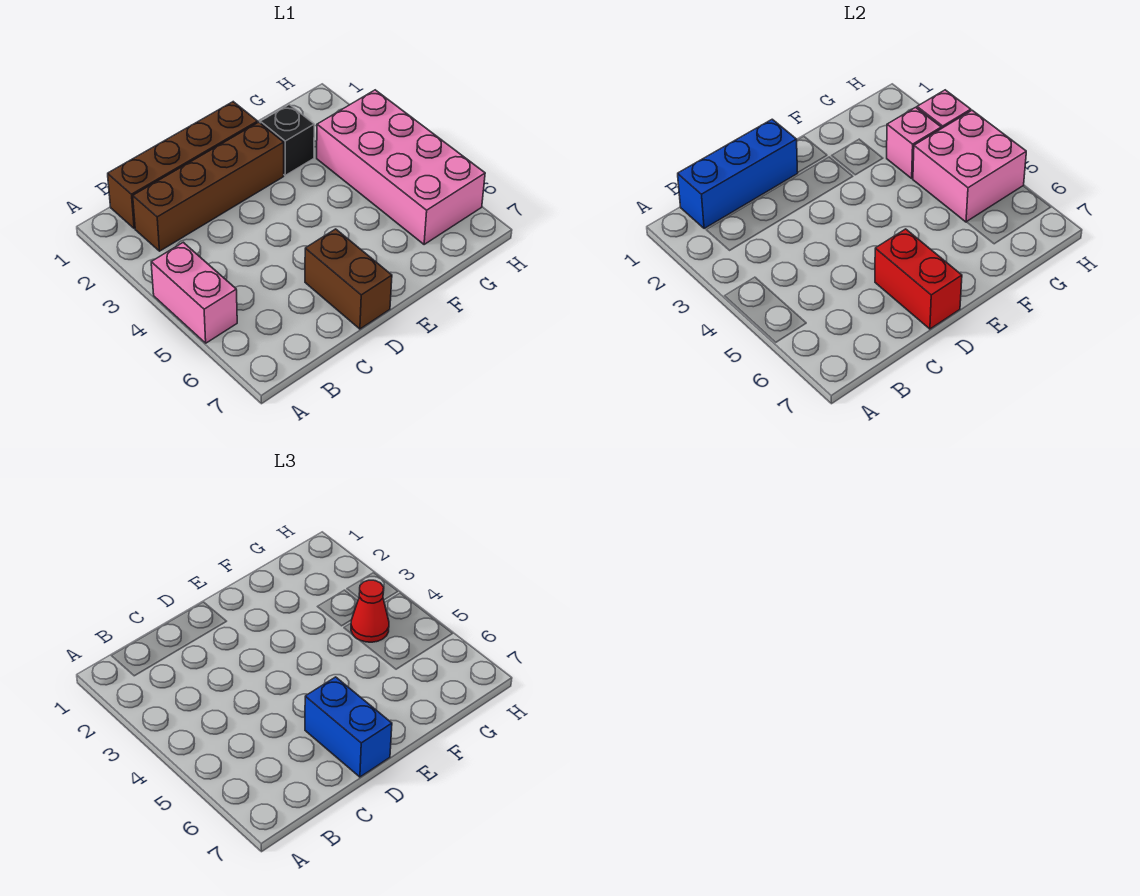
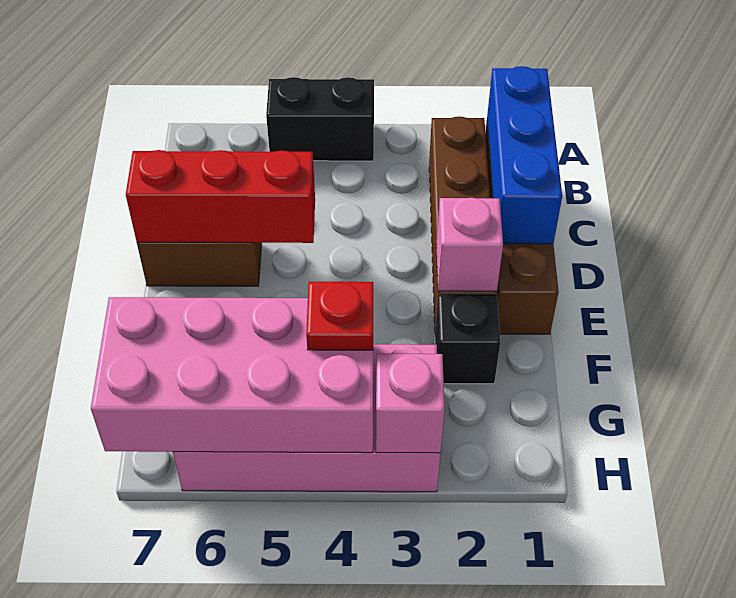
pink 1x2 brick [151,242,237,343] -> black 1x2 brick [266,77,374,161]
red 1x2 brick [875,229,962,329] -> red 1x3 brick [126,150,315,243]
blue 1x2 brick [305,677,392,777] -> none
pink 1x1 brick [887,107,941,178] -> pink 1x1 brick moved to [436,198,503,292]
pink 2x2 brick [913,110,1026,222] -> pink 2x4 brick [91,297,373,453]
red 1x1 cone [351,580,389,642] -> red 1x1 plate [306,282,373,350]

